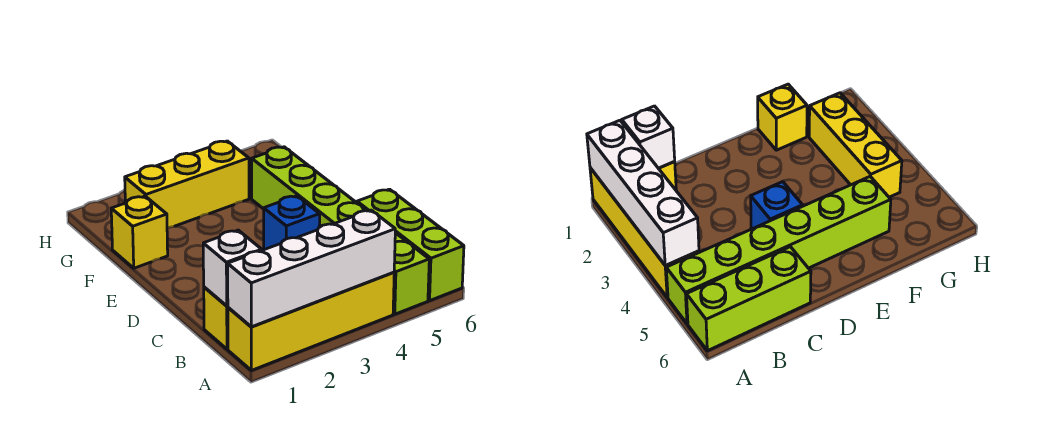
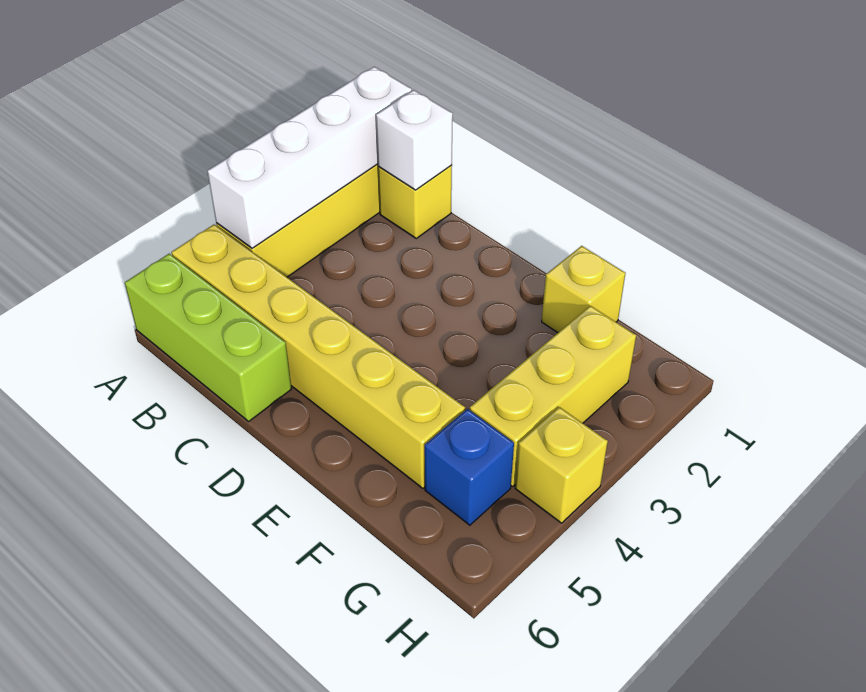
lime 1x6 brick [252,147,429,314] -> yellow 1x6 brick [171,225,465,488]
blue 1x1 brick [264,196,320,250] -> blue 1x1 brick moved to [425,409,514,525]
none -> yellow 1x1 brick [515,407,608,523]

